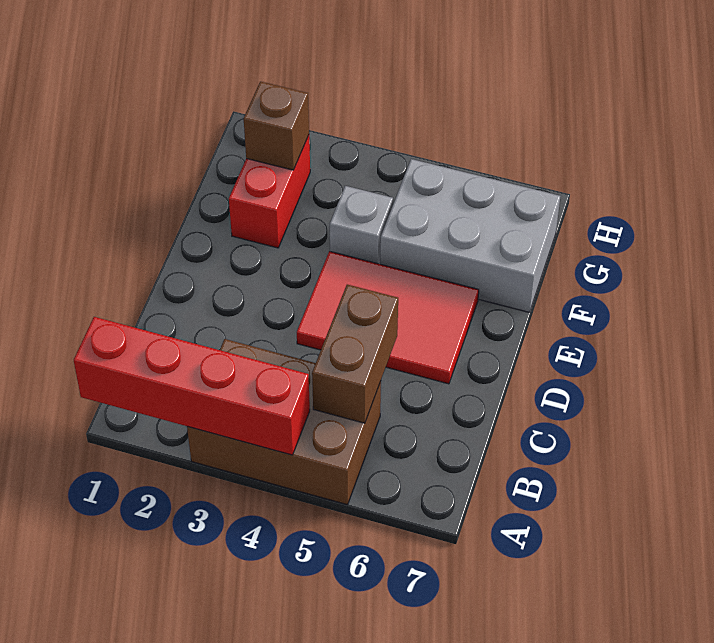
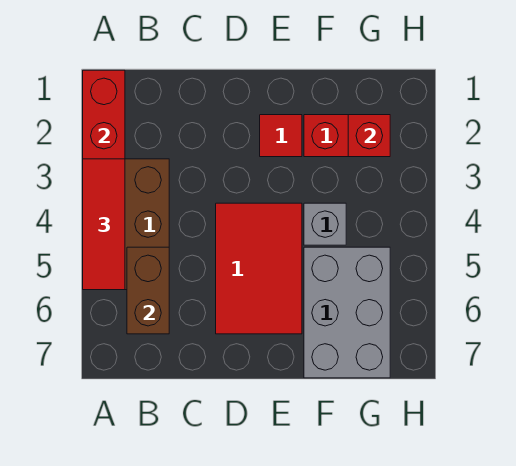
none -> red 1x3 tile [83,159,125,290]
brown 1x2 brick [312,285,398,423] -> brown 1x2 brick turned to [127,247,169,334]
none -> red 1x1 tile [260,115,302,157]
brown 1x1 brick [244,82,309,170] -> red 1x1 brick [348,115,390,157]

